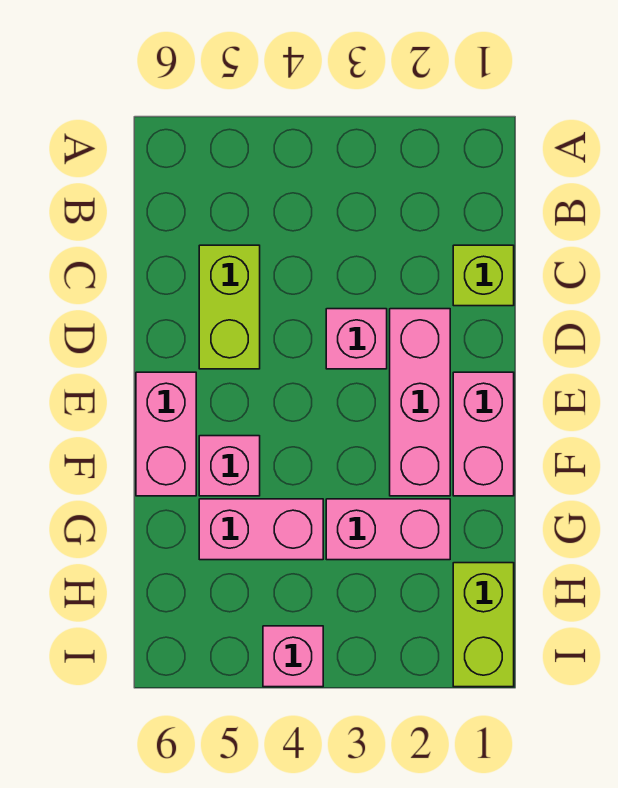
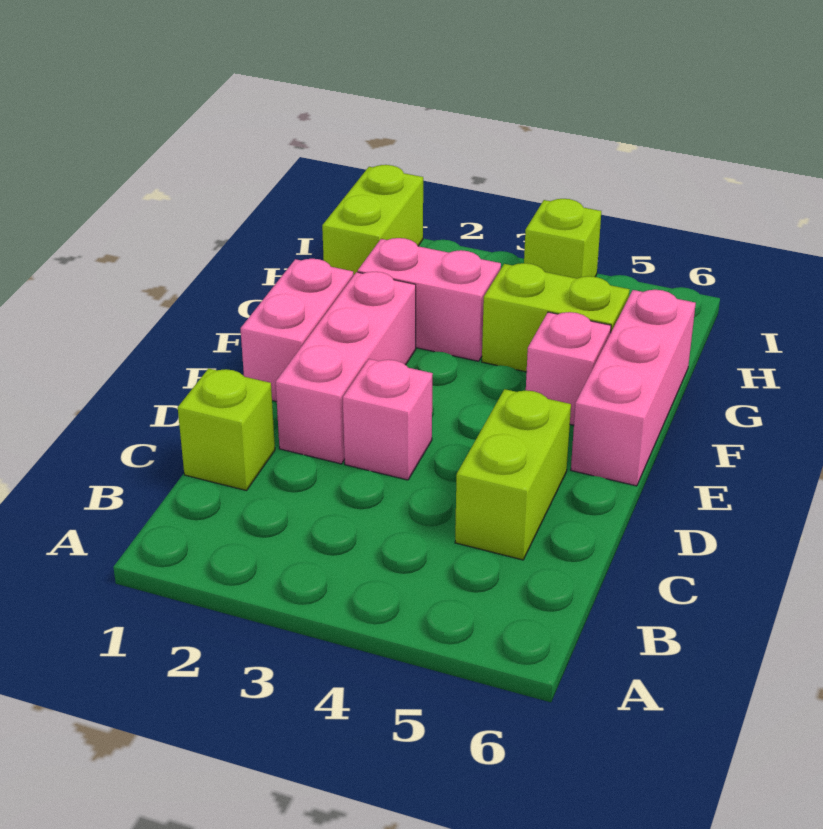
pink 1x2 brick [136,372,196,496] -> pink 1x3 brick [571,290,696,486]
pink 1x2 brick [199,499,323,560] -> lime 1x2 brick [482,263,629,372]
pink 1x1 brick [263,626,323,687] -> lime 1x1 brick [524,199,601,278]

